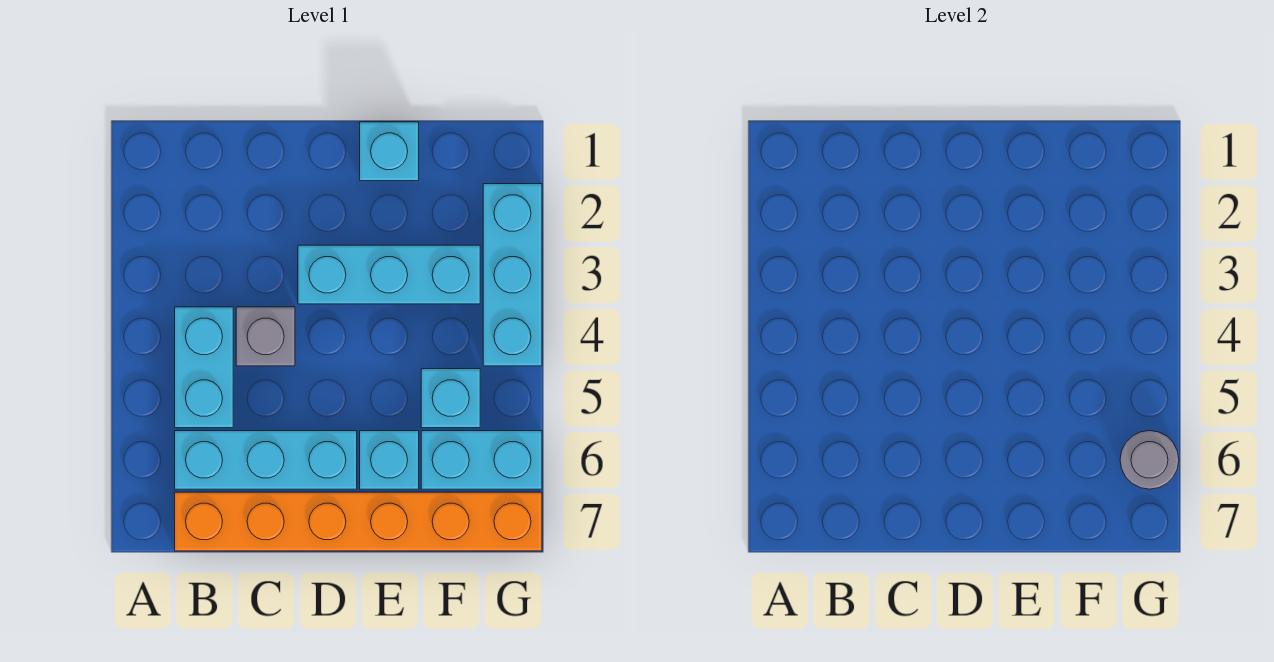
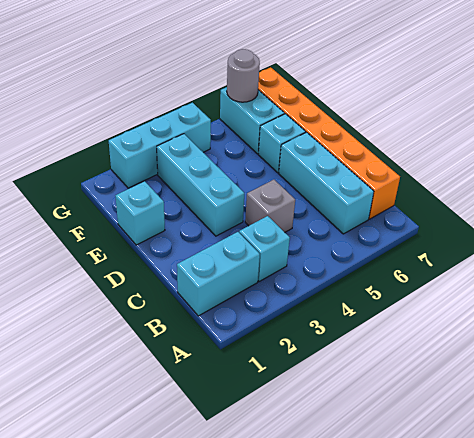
cyan 1x2 brick [175,307,233,428] -> cyan 1x2 brick moved to [177,232,260,316]
cyan 1x1 brick [421,369,480,428] -> cyan 1x1 brick moved to [239,216,290,282]

